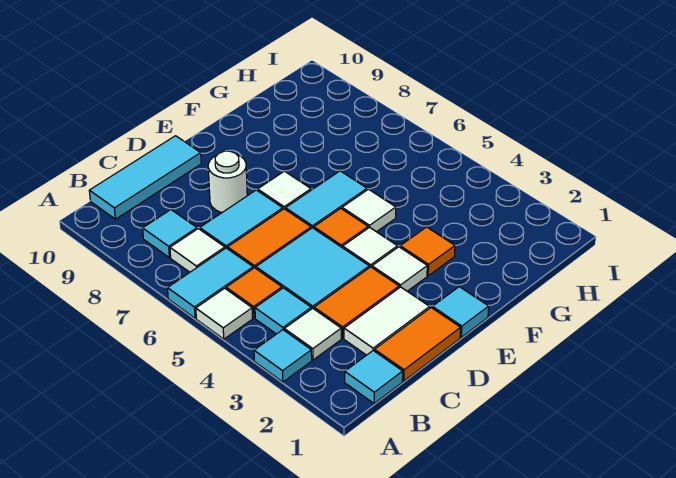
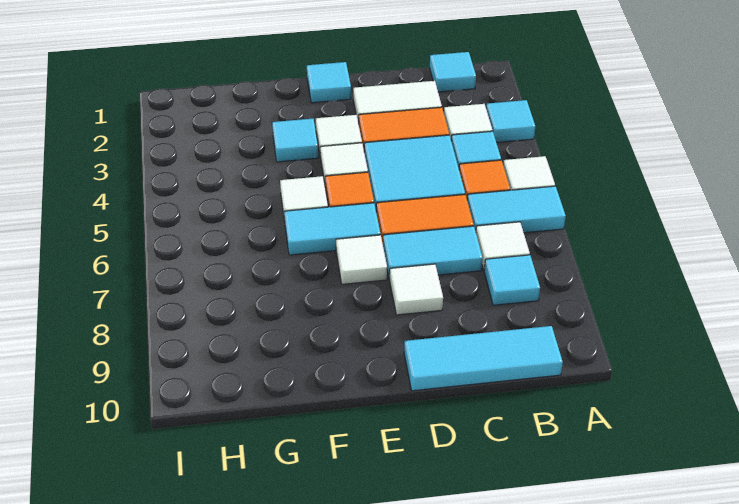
orange 1x2 tile [375,308,461,381] -> none
white 1x1 round brick [208,151,247,212] -> white 1x1 tile [389,264,443,315]
orange 1x1 tile [400,227,455,276] -> cyan 1x1 tile [272,119,318,162]

